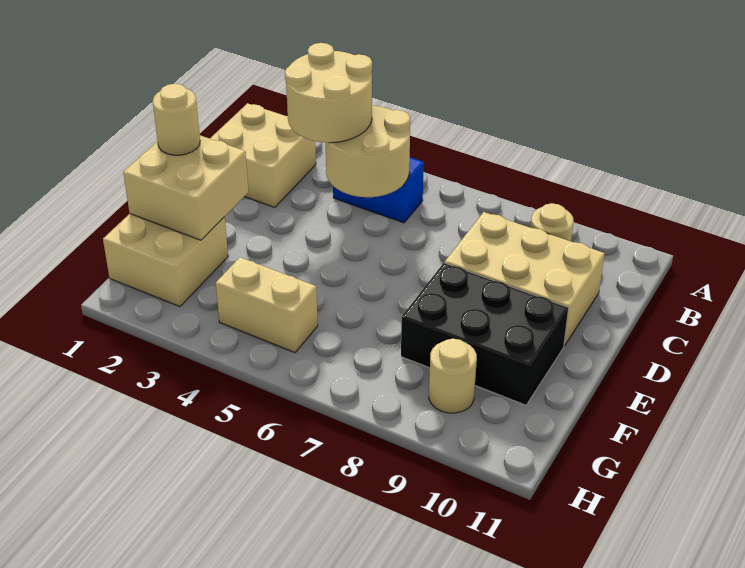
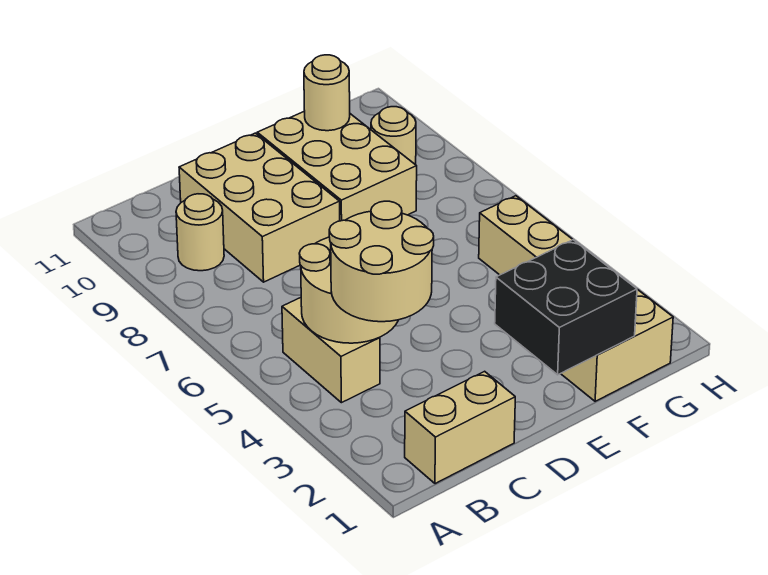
tan 2x2 brick [210,103,316,207] -> tan 1x2 brick [405,371,515,484]
blue 1x2 brick [333,157,424,223] -> tan 1x2 brick [282,298,380,403]
tan 2x2 brick [123,135,248,240] -> black 2x2 brick [495,240,637,375]
tan 1x1 round brick [153,84,200,155] -> tan 1x1 round brick moved to [304,55,350,131]
black 2x3 brick [401,263,569,405] -> tan 2x3 brick [257,111,417,221]

